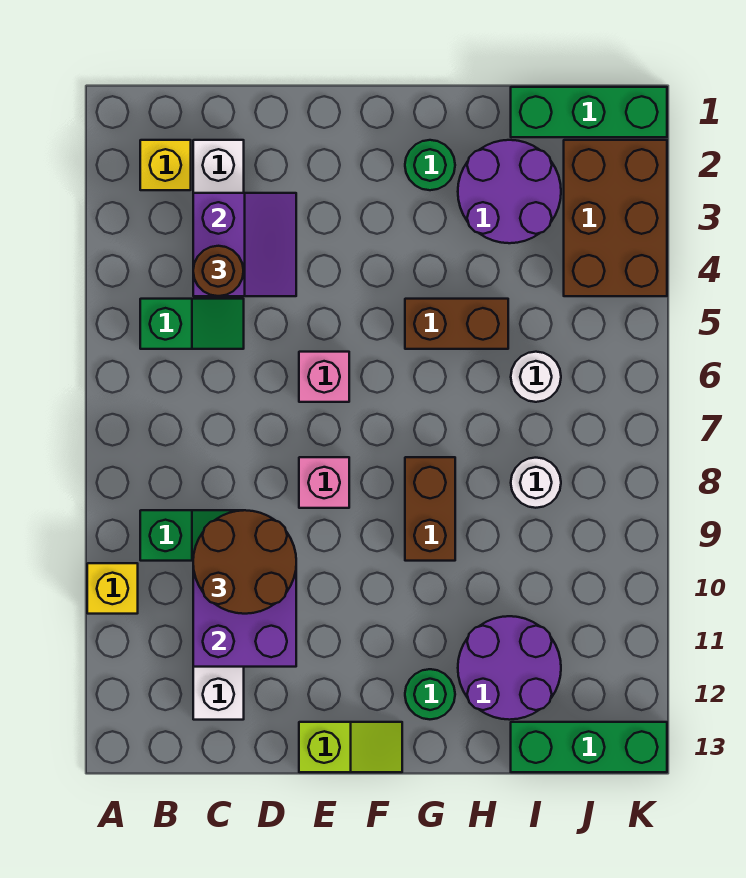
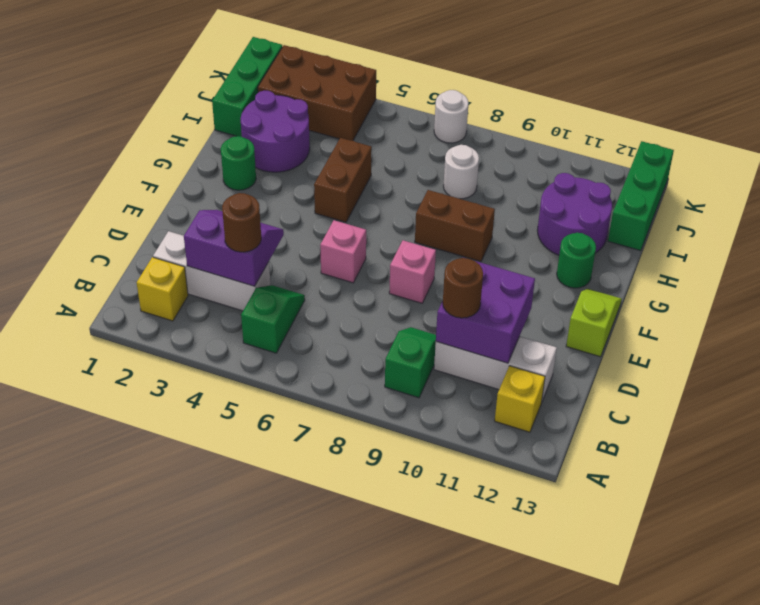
yellow 1x1 brick [87,563,138,614] -> yellow 1x1 brick moved to [495,366,545,432]
brown 2x2 round brick [193,510,296,614] -> brown 1x1 round brick [443,258,483,318]
white 1x1 round brick [511,352,561,402] -> white 1x1 round brick moved to [434,90,468,143]

